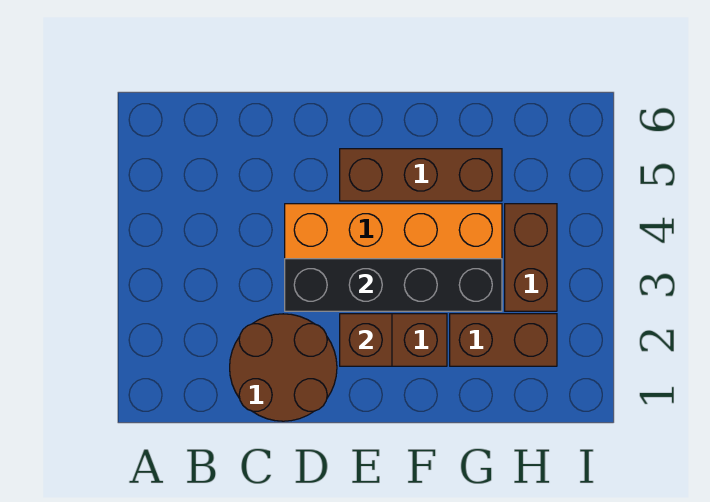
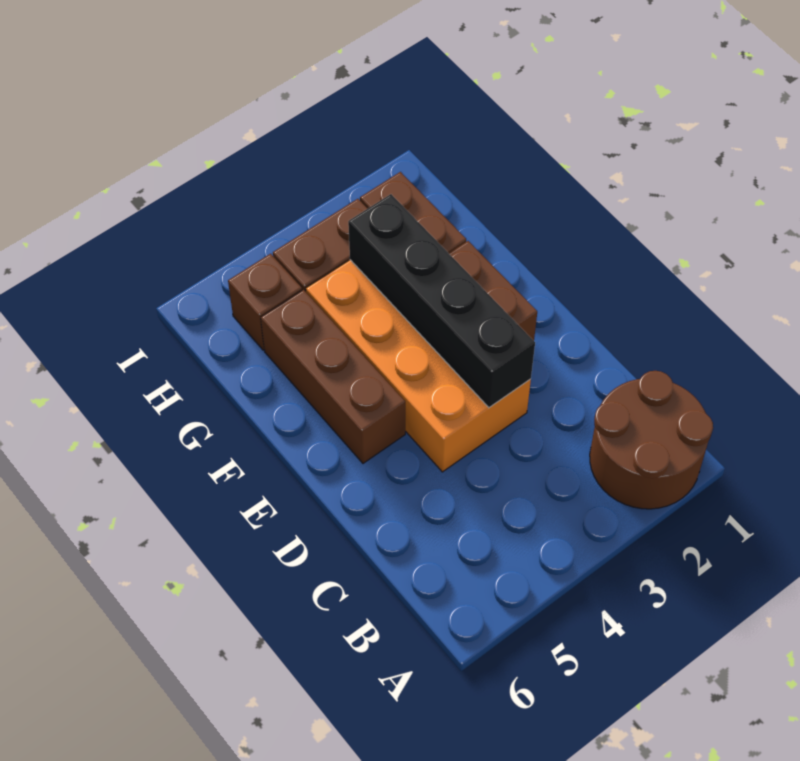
brown 2x2 round brick [230,314,337,421] -> brown 2x2 round brick moved to [590,371,713,509]
brown 1x1 brick [340,314,392,366] -> brown 1x1 brick moved to [228,254,302,350]

